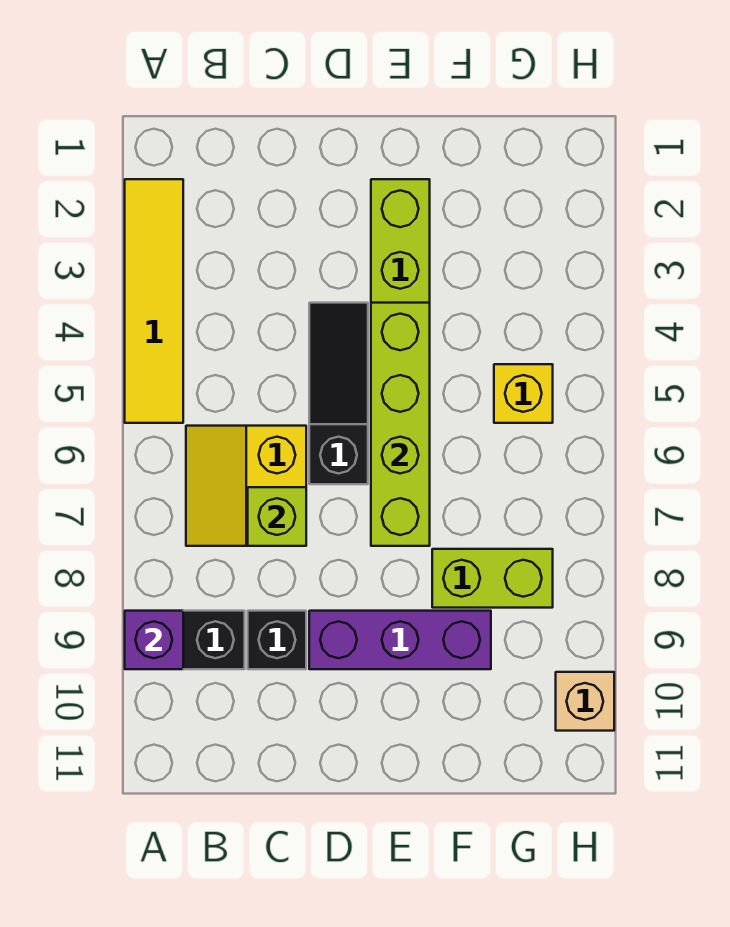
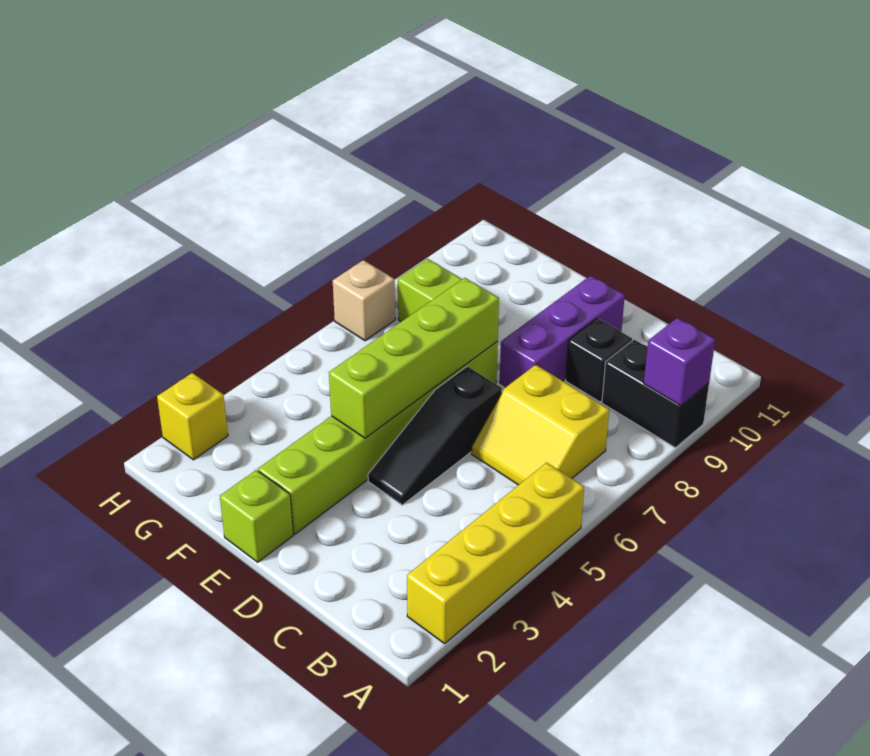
yellow 1x4 tile [125,179,183,423] -> yellow 1x4 brick [407,463,584,644]
yellow 2x2 slope [186,426,306,546] -> yellow 2x2 slope turned to [471,365,609,485]
lime 1x1 brick [248,487,306,546] -> lime 1x1 brick moved to [220,470,293,562]
purple 1x3 brick [309,611,491,669] -> purple 1x3 brick turned to [500,276,625,387]
yellow 1x1 brick [494,364,553,423] -> yellow 1x1 brick moved to [157,373,228,460]
tan 1x1 brick [556,672,614,731] -> tan 1x1 brick moved to [333,260,395,341]

